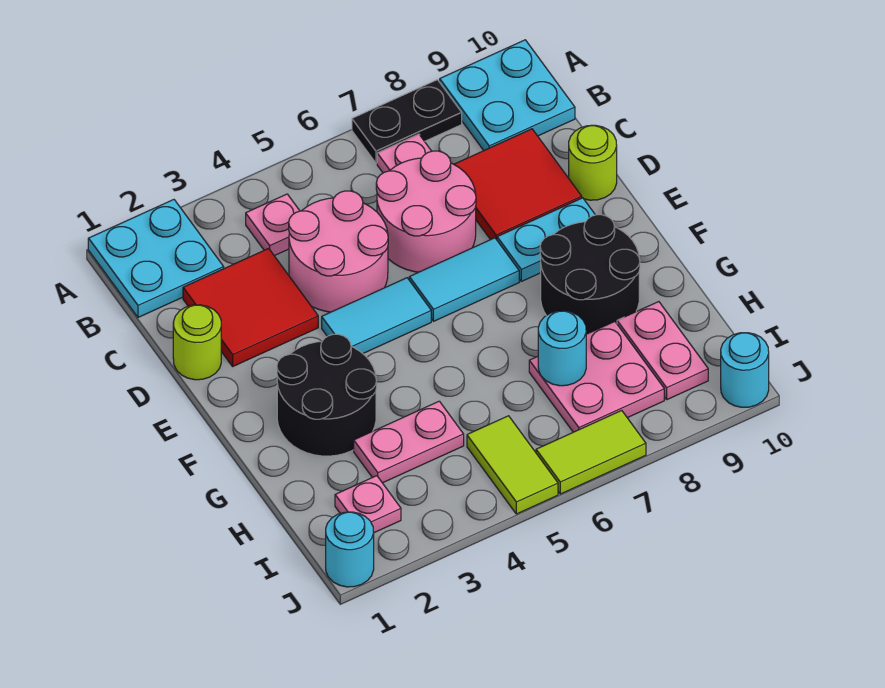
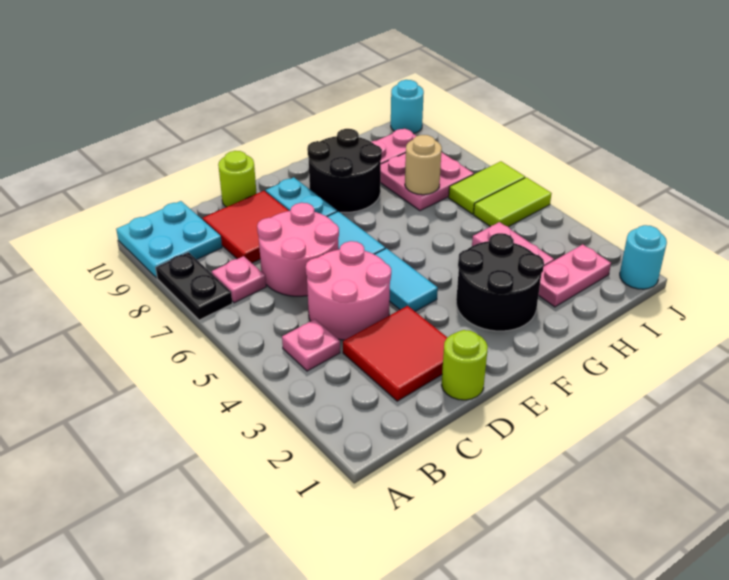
cyan 2x2 plate [88,200,224,317] -> none
cyan 1x1 round brick [538,311,586,386] -> tan 1x1 round brick [405,135,442,195]
pink 1x1 plate [335,476,401,533] -> pink 1x2 plate [539,244,611,307]
lime 1x2 tile [536,410,646,494] -> lime 1x2 tile turned to [449,161,525,214]

